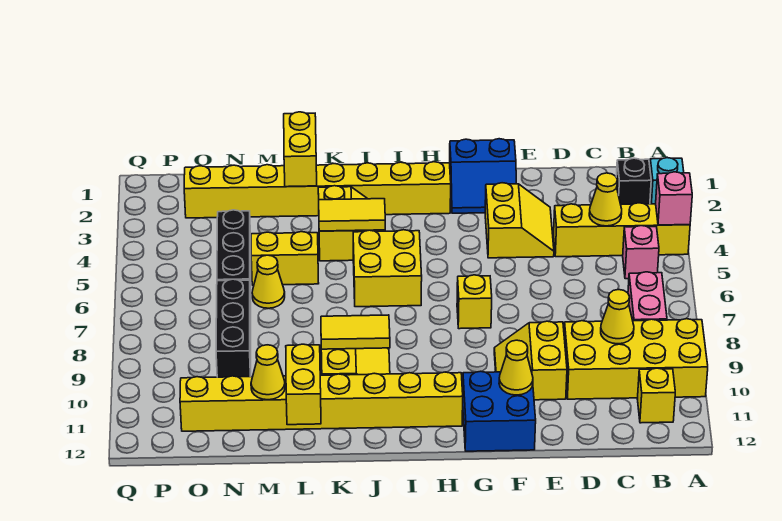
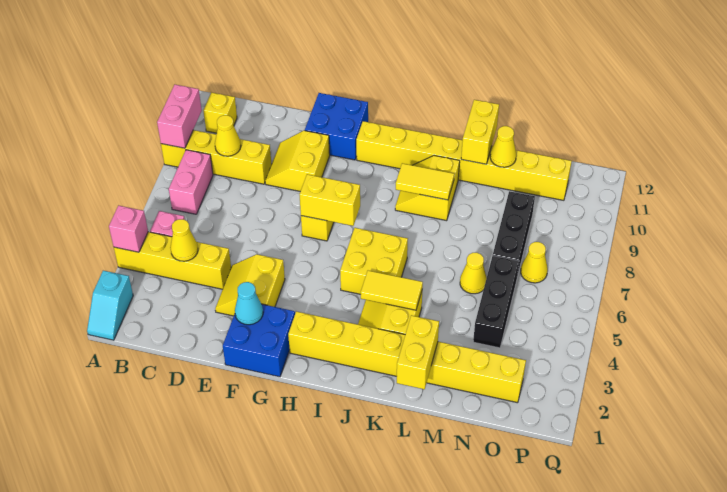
yellow 2x4 brick [564,319,708,399] -> yellow 1x4 brick [161,130,272,184]
none -> pink 1x2 brick [157,85,202,148]
black 1x1 brick [616,158,651,204] -> none
yellow 2x2 slope [494,321,567,400] -> yellow 2x2 slope turned to [265,131,330,191]
blue 2x2 slope [450,139,516,213] -> blue 2x2 brick [223,304,295,377]
none -> cyan 1x1 cone [235,282,263,325]
yellow 1x1 cone [499,340,533,395] -> yellow 1x1 cone moved to [521,242,548,283]
yellow 1x2 brick [251,232,319,285] -> yellow 1x2 brick moved to [299,174,360,226]

